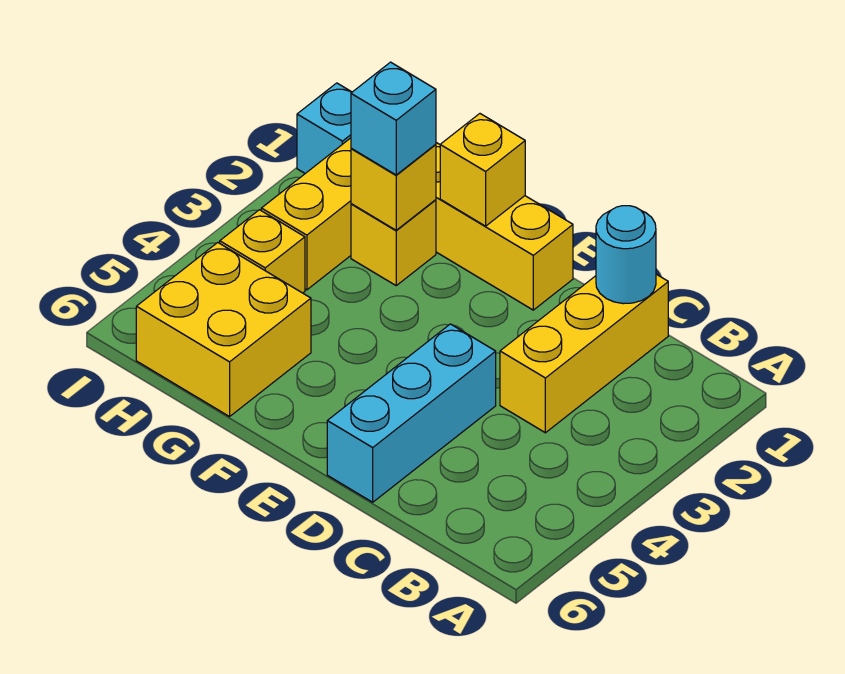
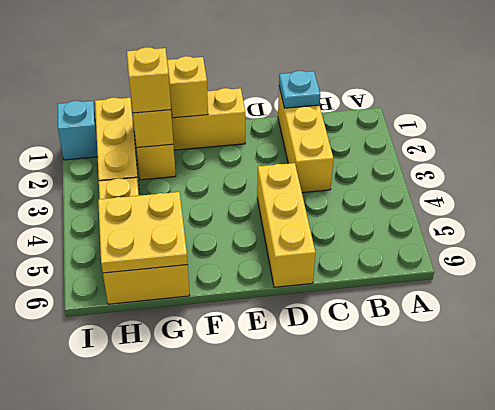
cyan 1x1 round brick [596,206,656,304] -> cyan 1x1 plate [279,71,320,108]
cyan 1x3 brick [327,324,496,502] -> yellow 1x3 brick [257,163,315,287]
cyan 1x1 brick [351,62,436,175] -> yellow 1x1 brick [127,47,171,113]
none -> yellow 2x2 plate [98,192,188,273]

